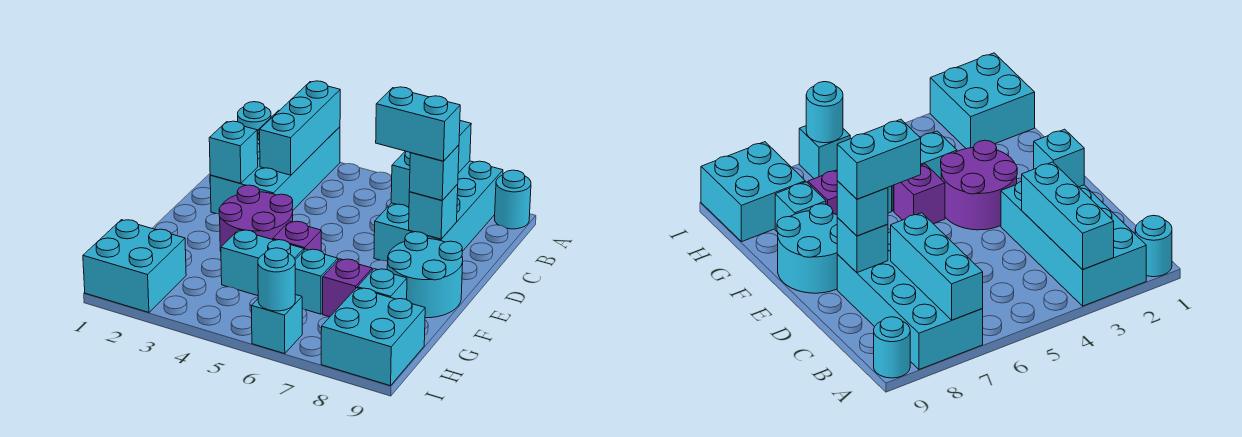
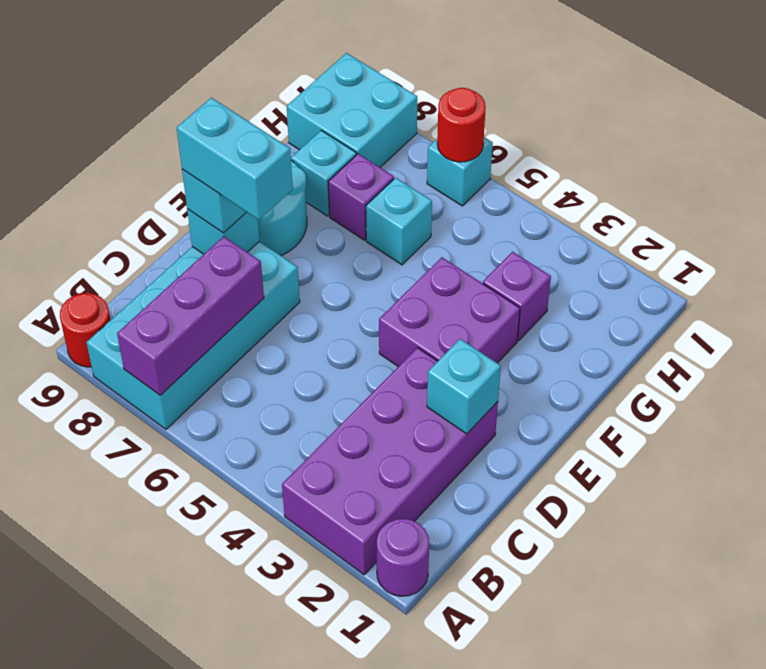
cyan 1x1 round brick [238,102,271,130] -> purple 1x1 round brick [376,519,429,596]
cyan 2x4 brick [210,110,340,214] -> purple 2x4 brick [282,348,498,575]
cyan 1x3 brick [260,81,340,175] -> none
cyan 1x3 brick [391,121,471,208] -> purple 1x3 brick [117,236,264,395]
cyan 1x1 round brick [495,170,531,229] -> red 1x1 round brick [60,293,111,367]
purple 2x2 round brick [219,185,293,251] -> purple 2x2 brick [379,257,520,367]
purple 1x1 brick [273,221,321,251] -> purple 1x1 brick moved to [483,252,551,341]
cyan 1x2 brick [221,230,304,296] -> none
cyan 2x2 brick [83,220,186,312] -> none
cyan 1x1 round brick [258,248,295,311] -> red 1x1 round brick [437,88,486,162]

